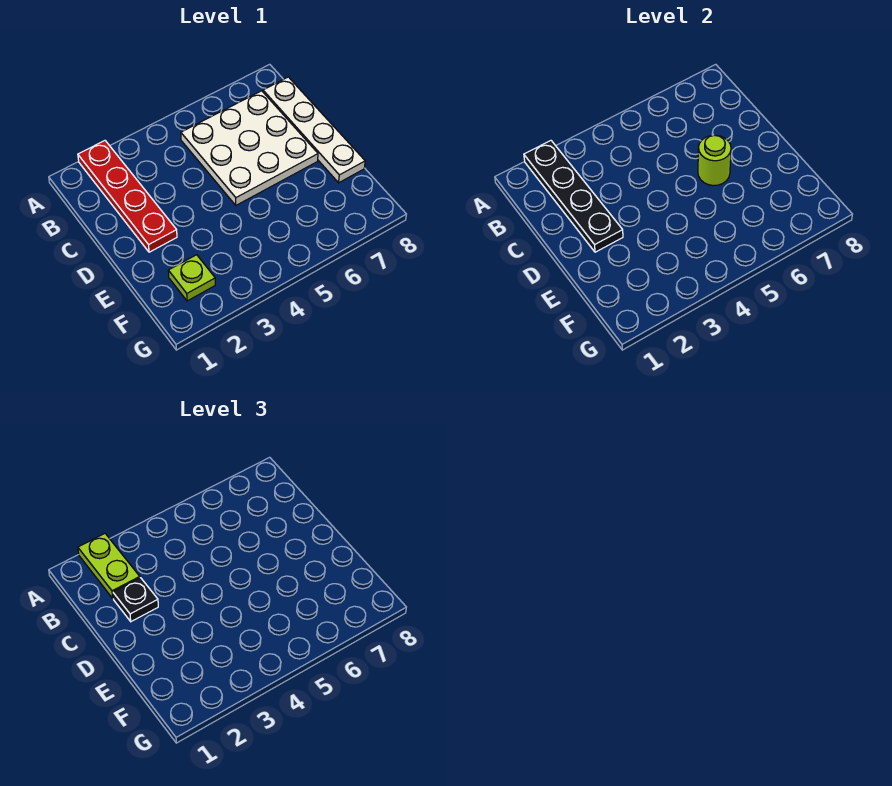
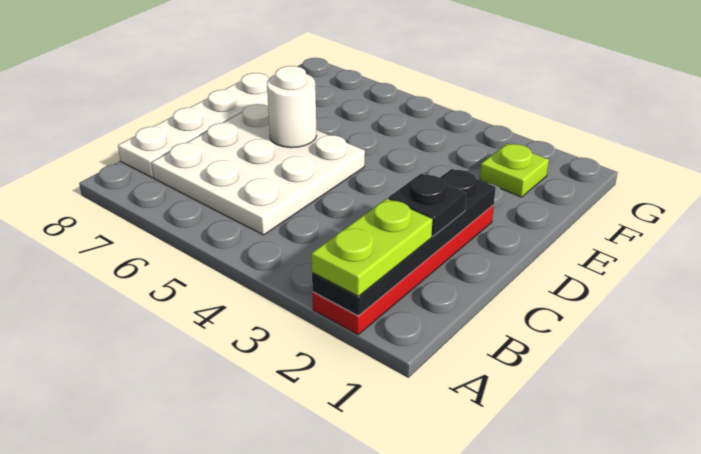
lime 1x1 round brick [698,135,731,186] -> white 1x1 round brick [267,66,317,148]

